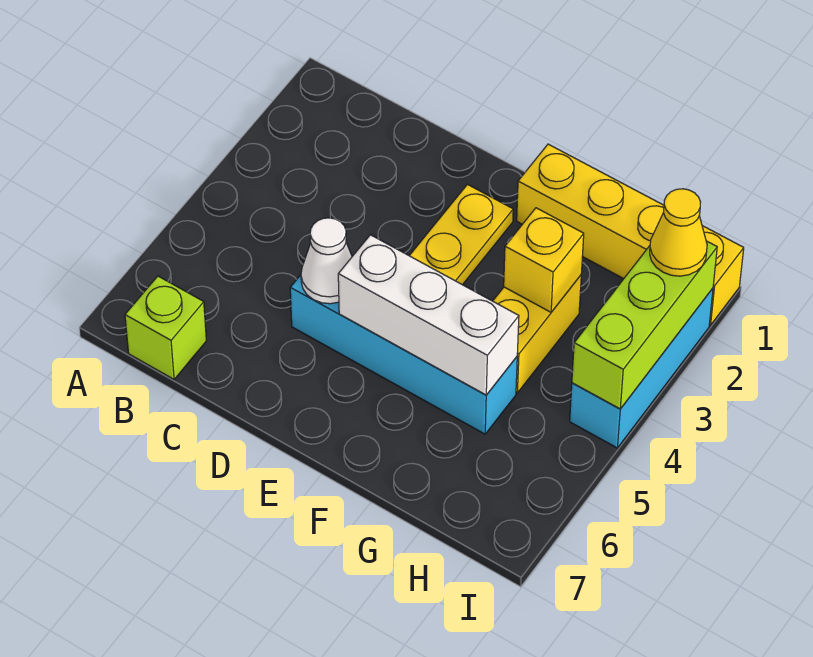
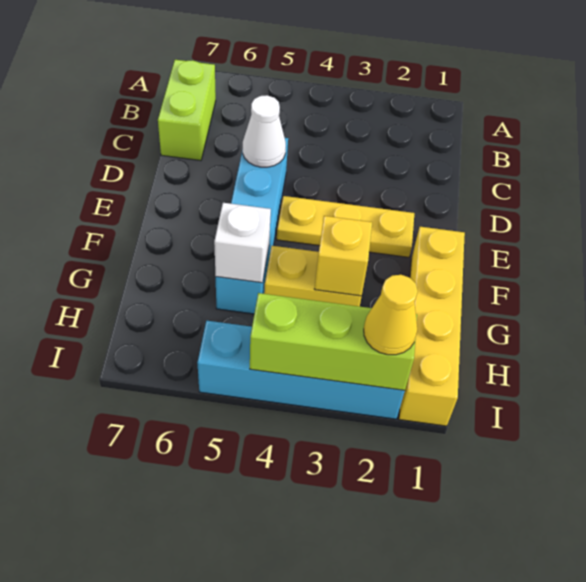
lime 1x1 brick [125,276,206,379] -> lime 1x2 brick [158,60,216,161]
white 1x3 brick [338,235,519,395] -> white 1x1 brick [214,203,271,283]
cyan 1x3 brick [570,288,713,448] -> cyan 1x4 brick [197,321,405,419]

